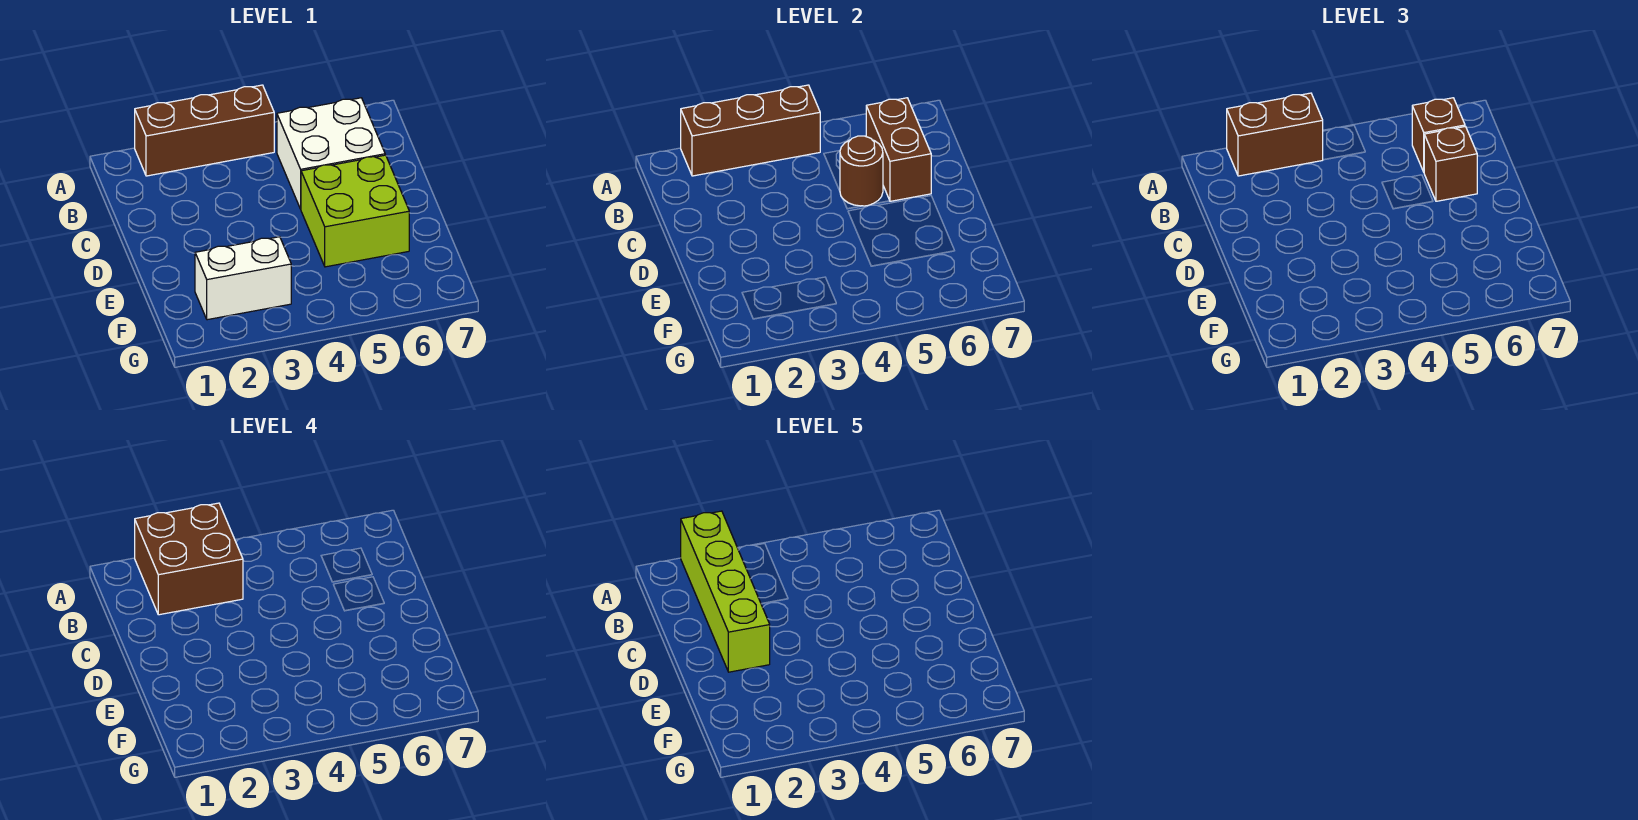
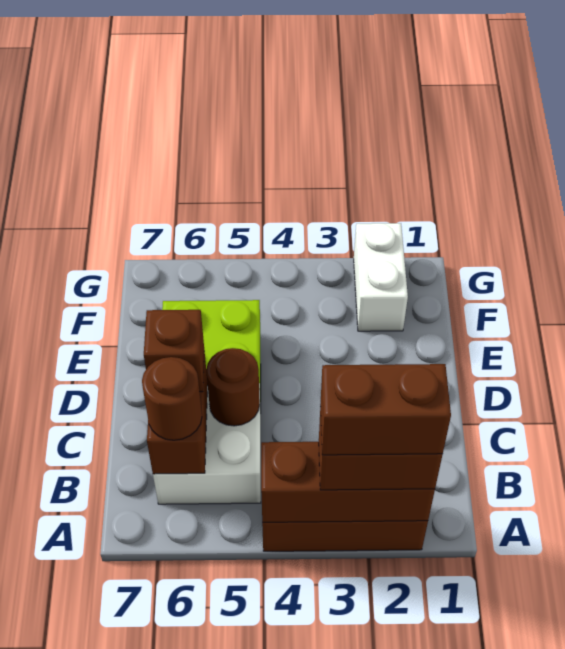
brown 2x2 brick [135,503,243,615] -> brown 1x2 brick [320,364,451,455]
lime 1x4 brick [681,511,770,672] -> none
brown 1x1 brick [1412,98,1465,172] -> brown 1x1 round brick [142,357,202,440]
white 1x2 brick [195,237,291,320] -> white 1x2 brick turned to [354,223,408,331]

